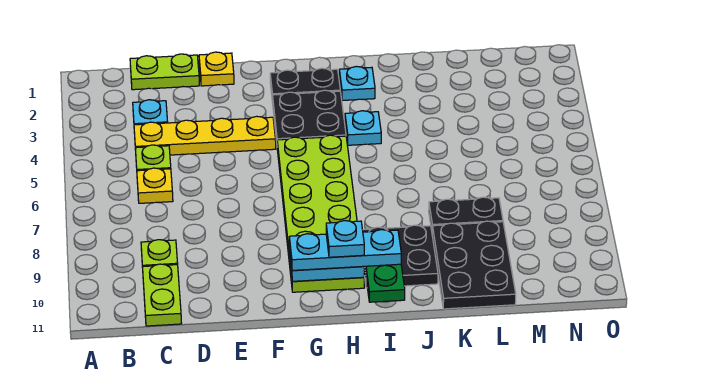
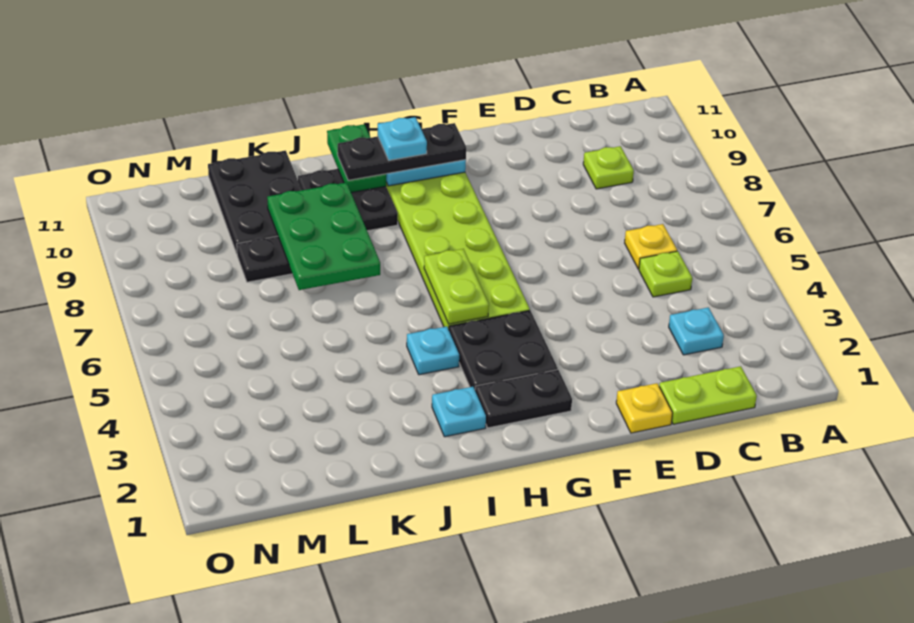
yellow 1x4 plate [134,116,276,155] -> none
lime 1x2 plate [143,264,182,326] -> lime 1x2 plate moved to [424,249,489,324]
cyan 1x3 plate [289,230,401,270] -> black 1x3 plate [338,123,466,180]
none -> green 2x3 plate [267,183,380,290]

